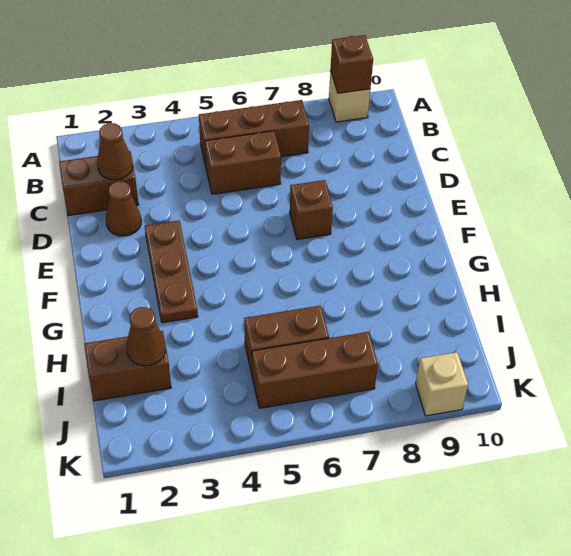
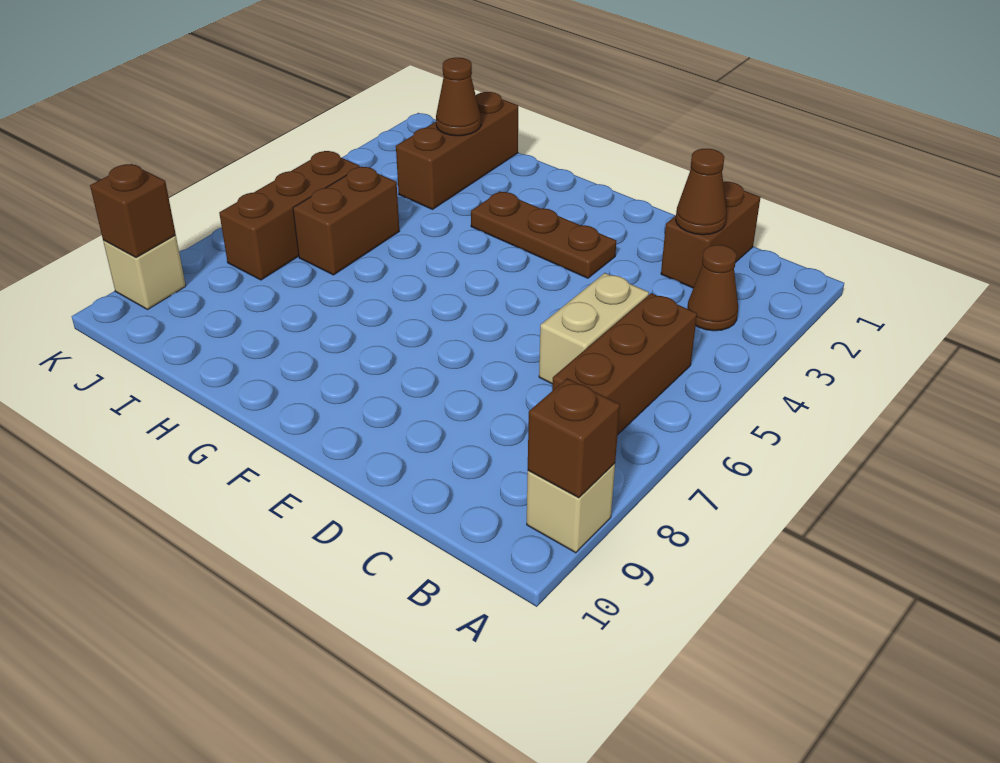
brown 1x2 brick [205,131,281,194] -> tan 1x2 brick [539,273,649,384]
brown 1x1 cone [106,181,141,236] -> brown 1x1 cone moved to [687,245,738,331]
brown 1x1 brick [290,180,333,240] -> brown 1x1 brick moved to [90,164,176,258]
brown 1x2 brick [84,331,171,401] -> brown 1x3 brick [396,92,518,209]

